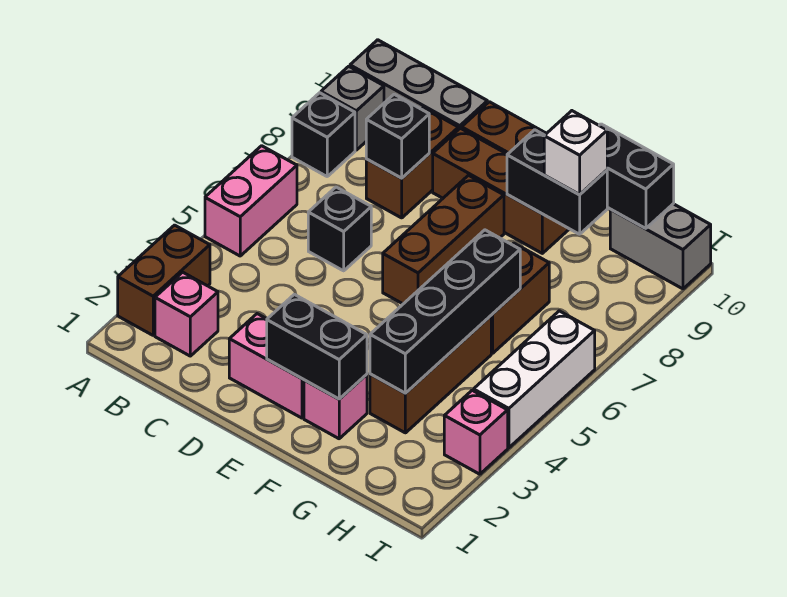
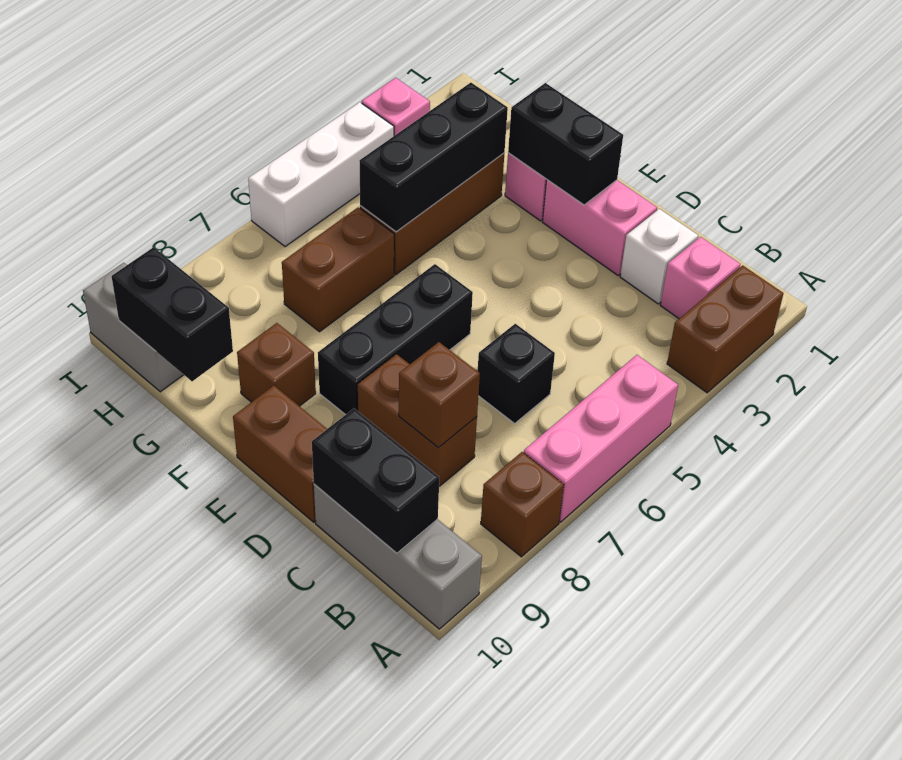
pink 1x2 brick [205,146,297,256] -> pink 1x3 brick [524,355,678,522]
black 1x1 brick [292,93,355,176] -> brown 1x1 brick [481,452,564,557]
grey 1x1 brick [321,66,384,150] -> none
brown 1x2 brick [366,108,458,218] -> brown 1x2 brick turned to [358,354,477,486]
black 1x1 brick [366,94,429,178] -> brown 1x1 brick [399,342,480,448]
brown 1x3 brick [433,128,569,253] -> brown 1x1 brick [237,323,316,406]
brown 1x3 brick [383,175,504,304] -> black 1x3 brick [318,264,473,415]
black 1x2 brick [507,130,607,234] -> black 1x2 brick moved to [312,409,439,553]
black 1x4 brick [370,230,520,393] -> black 1x3 brick [360,83,508,232]
white 1x1 brick [544,111,607,194] -> white 1x1 brick moved to [620,209,698,304]

